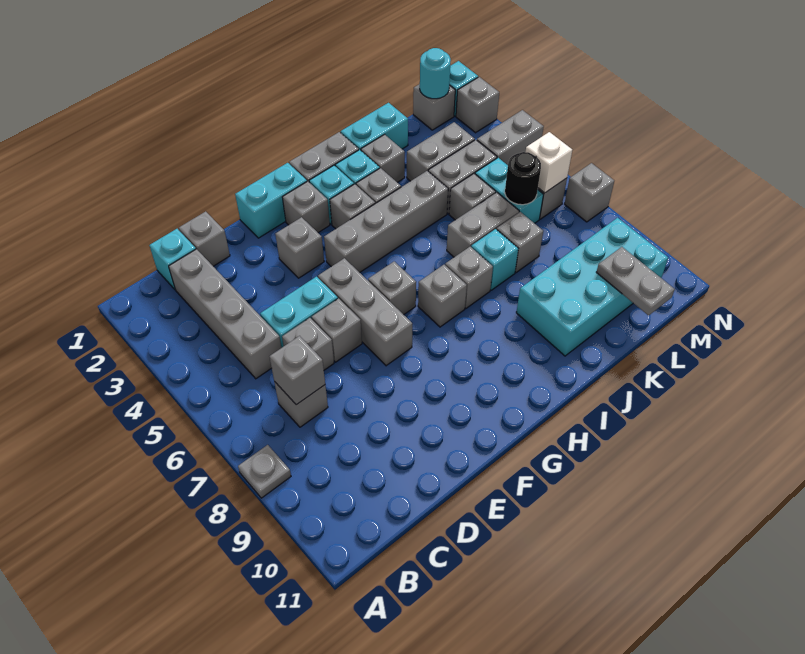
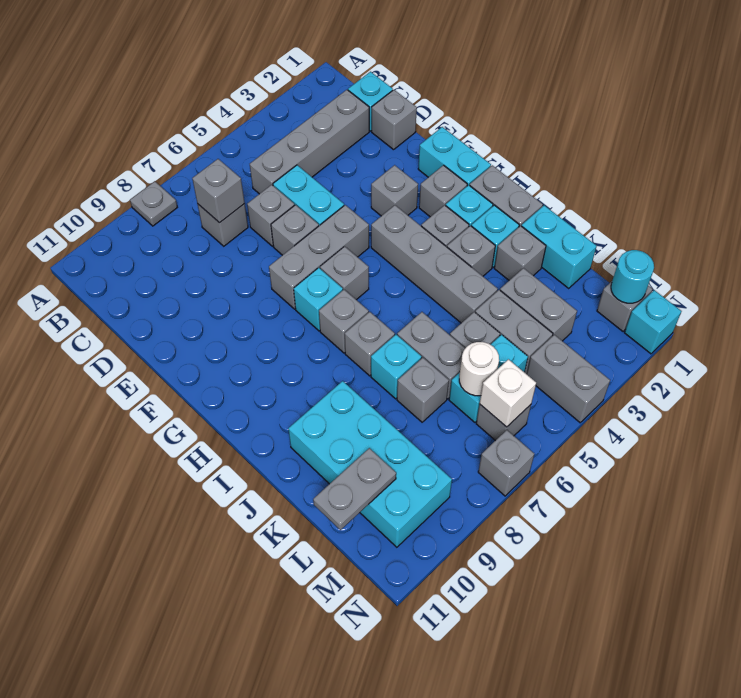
none -> cyan 1x1 brick [294,268,343,331]
black 1x1 round brick [505,152,541,205] -> white 1x1 round brick [459,342,499,396]
grey 1x1 brick [456,77,499,133] -> none

